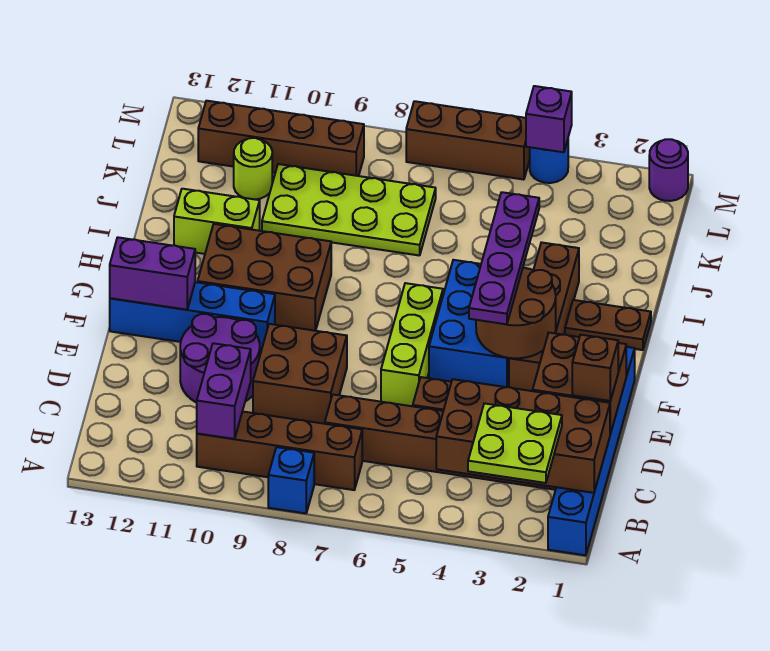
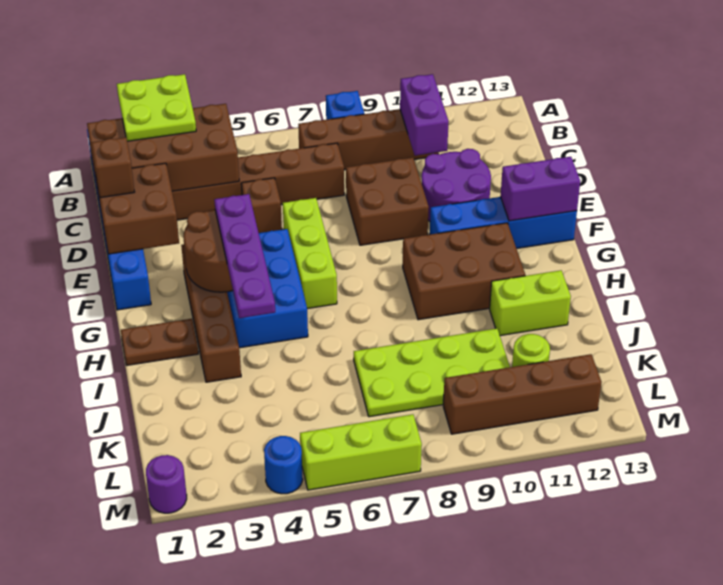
purple 1x1 brick [526,86,572,152] -> none
brown 1x3 brick [406,101,530,180] -> lime 1x3 brick [300,414,422,490]

